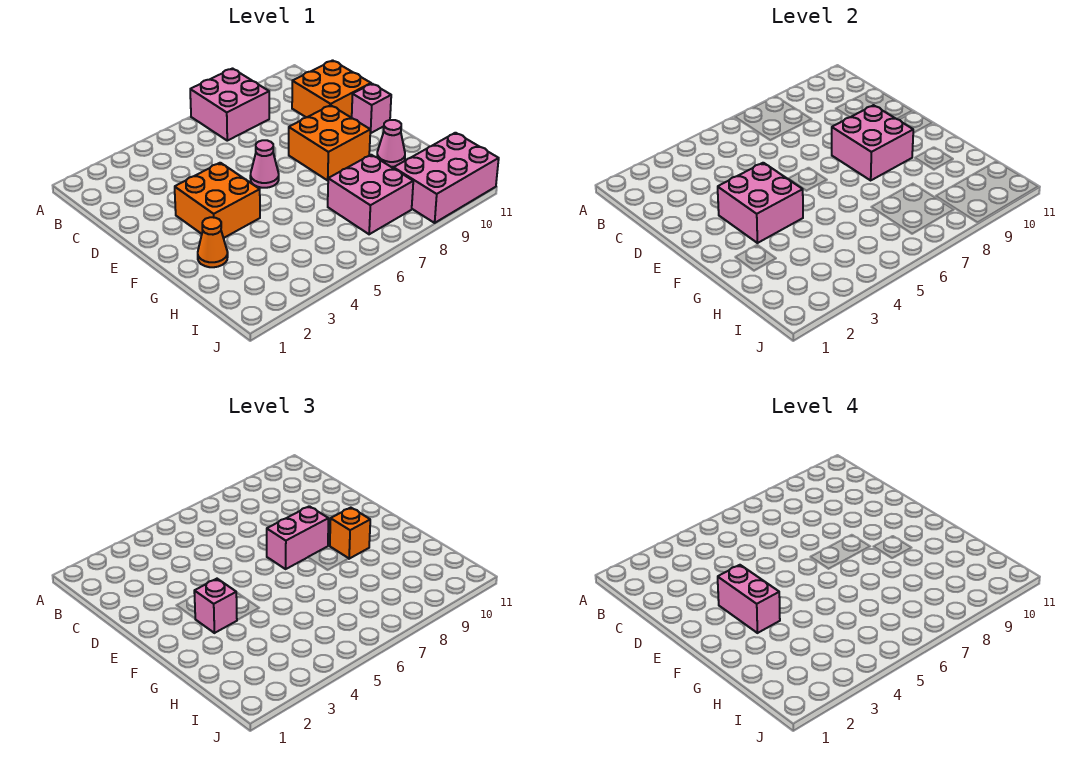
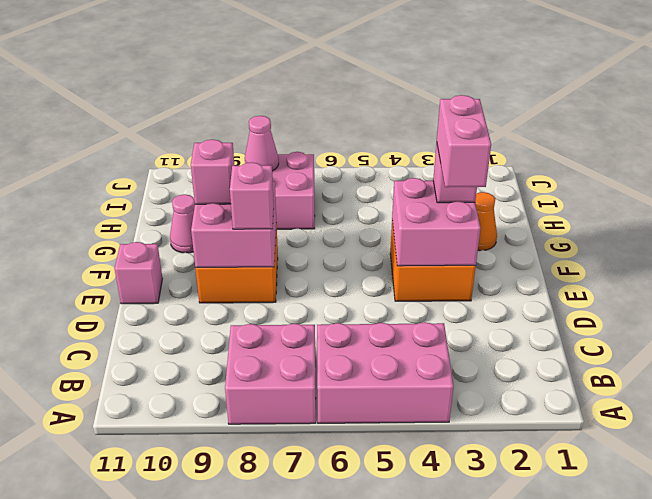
orange 2x2 brick [292,60,371,118] -> none
pink 1x1 cone [250,140,279,188] -> pink 1x1 cone moved to [245,116,279,171]
pink 1x2 brick [267,506,329,569] -> pink 1x1 brick [230,162,274,229]
orange 1x1 brick [330,508,370,559] -> pink 1x1 brick [191,139,234,204]
pink 2x3 brick [394,133,499,223] -> pink 2x3 brick moved to [317,322,454,423]

